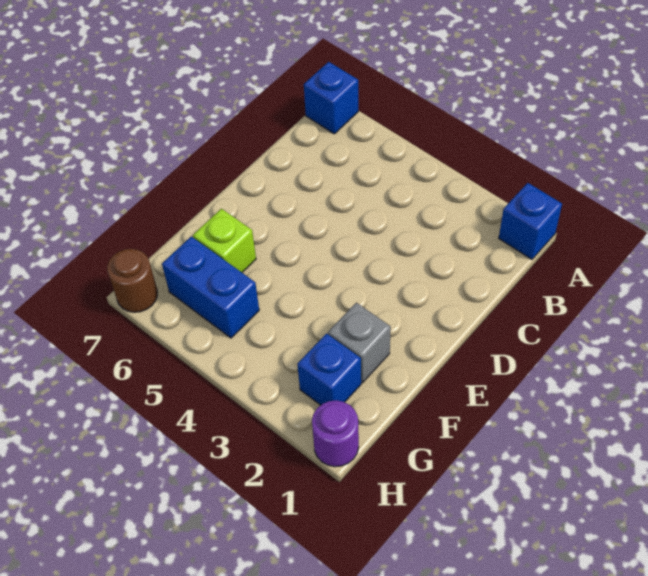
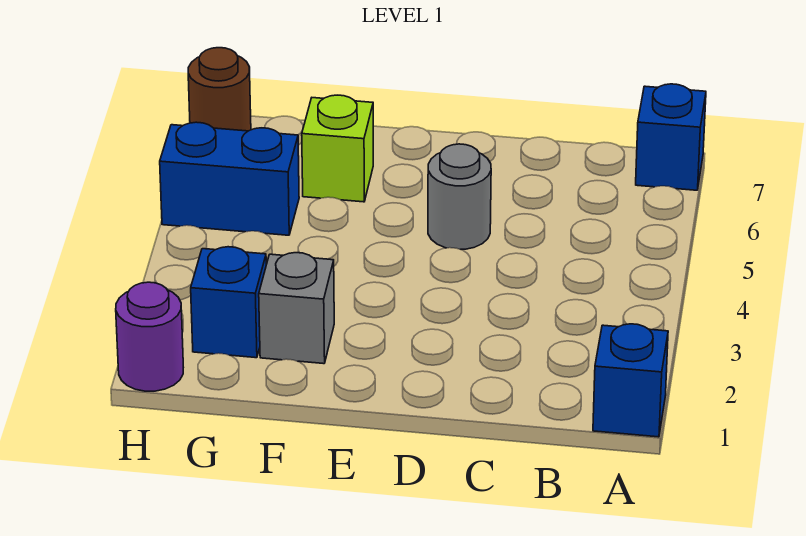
none -> grey 1x1 round brick [428,144,491,249]
blue 1x2 brick [162,237,259,338] -> blue 1x2 brick turned to [160,122,299,235]

